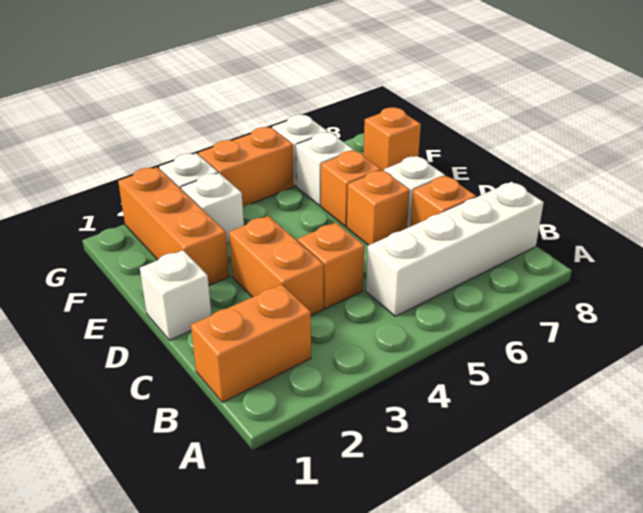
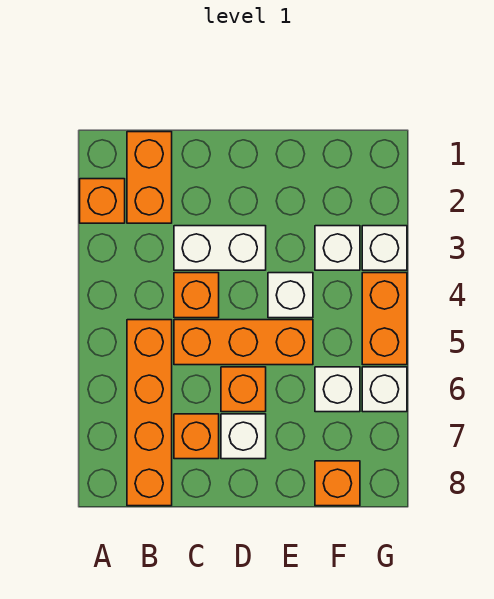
white 1x4 brick [366,182,544,316] -> orange 1x4 brick [127,320,172,506]
orange 1x2 brick [229,216,323,315] -> white 1x2 brick [174,226,266,270]
white 1x1 brick [140,250,211,340] -> white 1x1 brick moved to [268,273,313,318]
orange 1x3 brick [118,167,229,285] -> orange 1x3 brick moved to [174,320,313,365]
orange 1x1 brick [321,151,381,227] -> orange 1x1 brick moved to [80,179,125,223]

